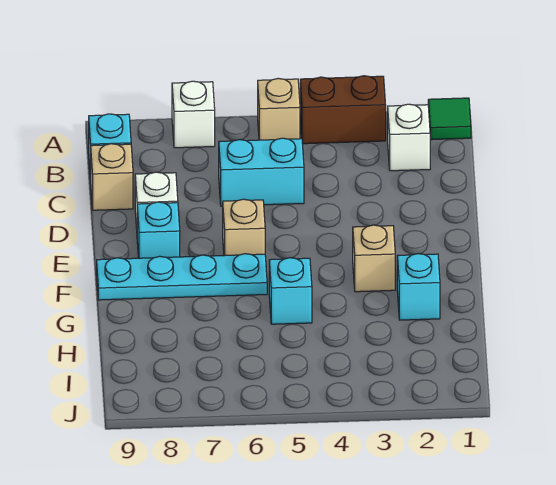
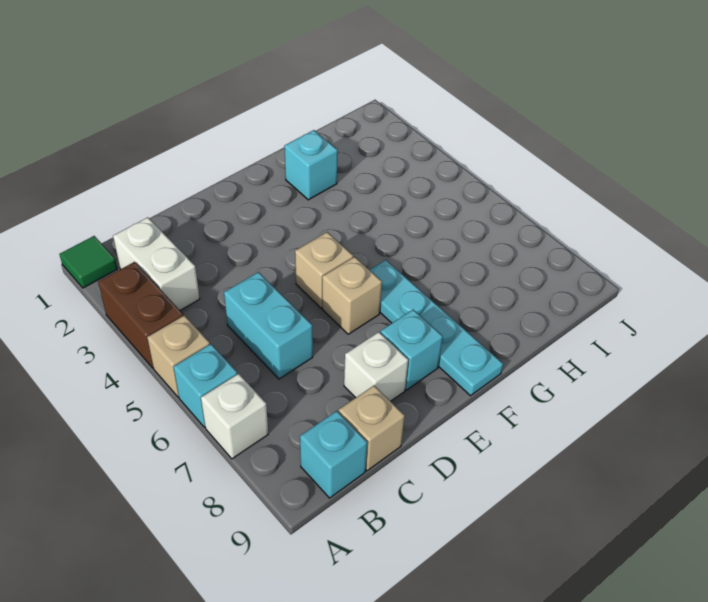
white 1x1 brick [388,104,430,171] -> white 1x2 brick [113,217,200,310]
tan 1x1 brick [353,225,395,292] -> tan 1x1 brick moved to [295,232,353,308]
cyan 1x1 brick [269,258,312,324] -> cyan 1x1 brick moved to [174,344,237,427]

